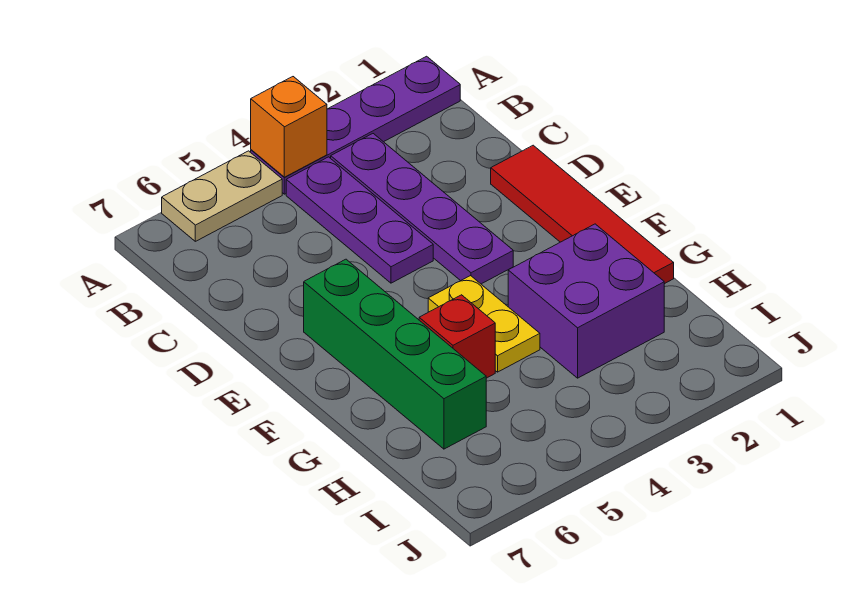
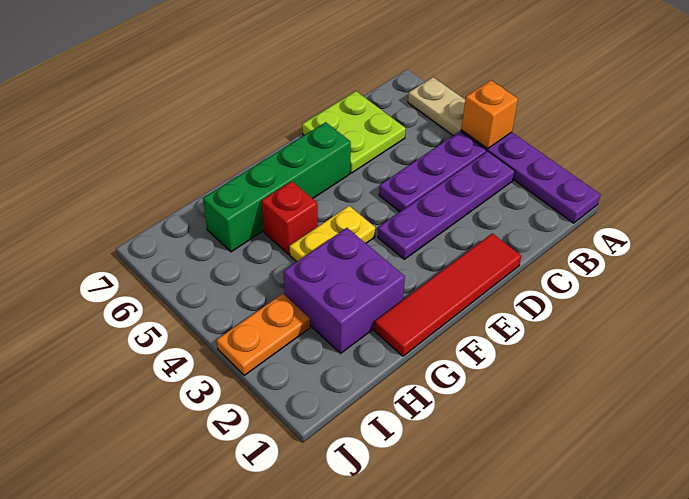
none -> lime 2x2 plate [302,91,406,173]
none -> orange 1x2 plate [217,294,310,376]

